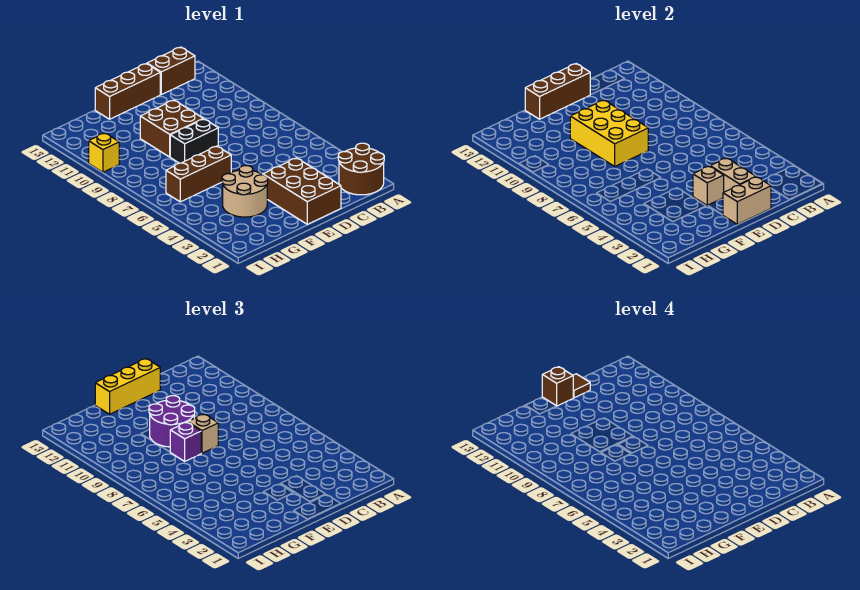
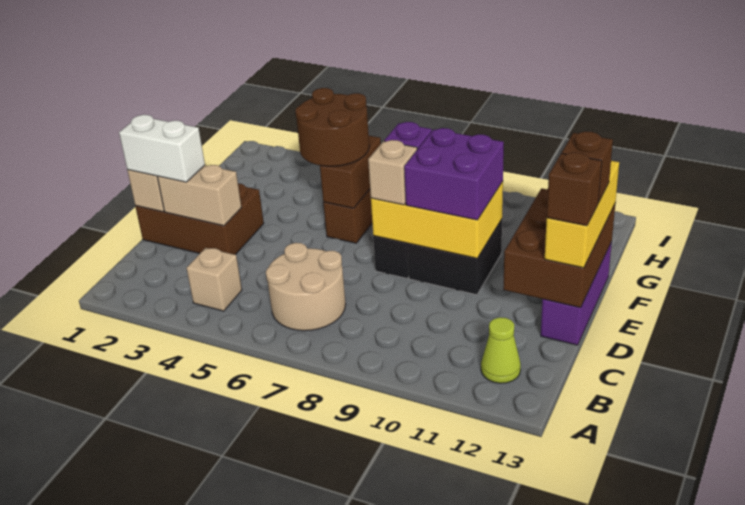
brown 2x2 round brick [338,143,384,195] -> brown 2x2 round brick moved to [295,88,369,166]
none -> lime 1x1 cone [481,317,521,383]
brown 1x2 brick [147,47,195,95] -> brown 1x2 brick moved to [320,136,381,208]
none -> white 1x2 brick [119,115,205,182]
brown 1x3 brick [95,64,160,119] -> purple 1x3 brick [541,242,612,345]
brown 1x3 brick [525,64,590,119] -> brown 2x3 brick [503,188,615,308]
brown 1x1 tile [573,374,590,398] -> brown 1x1 brick [547,152,602,226]
tan 1x1 brick [693,166,724,206] -> tan 1x1 brick moved to [187,248,242,311]
brown 2x2 brick [140,100,203,157] -> black 2x2 brick [408,219,502,295]
purple 2x2 round brick [149,396,195,447] -> purple 2x2 brick [404,128,504,220]
tan 2x2 round brick [222,166,268,217] -> tan 2x2 round brick moved to [266,243,345,331]
yellow 1x1 brick [89,133,119,172] -> none

